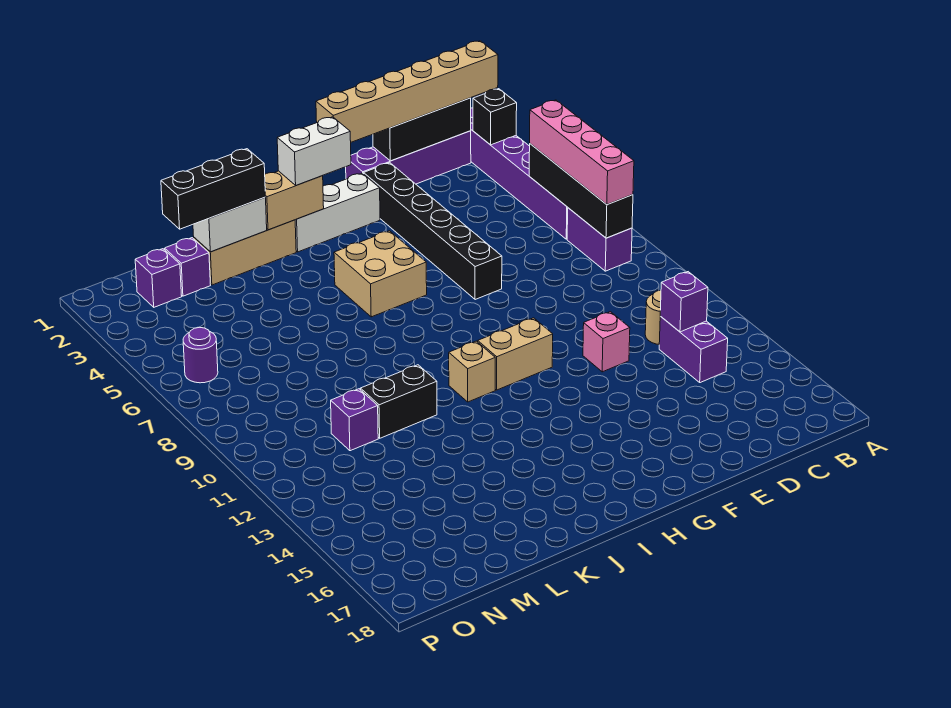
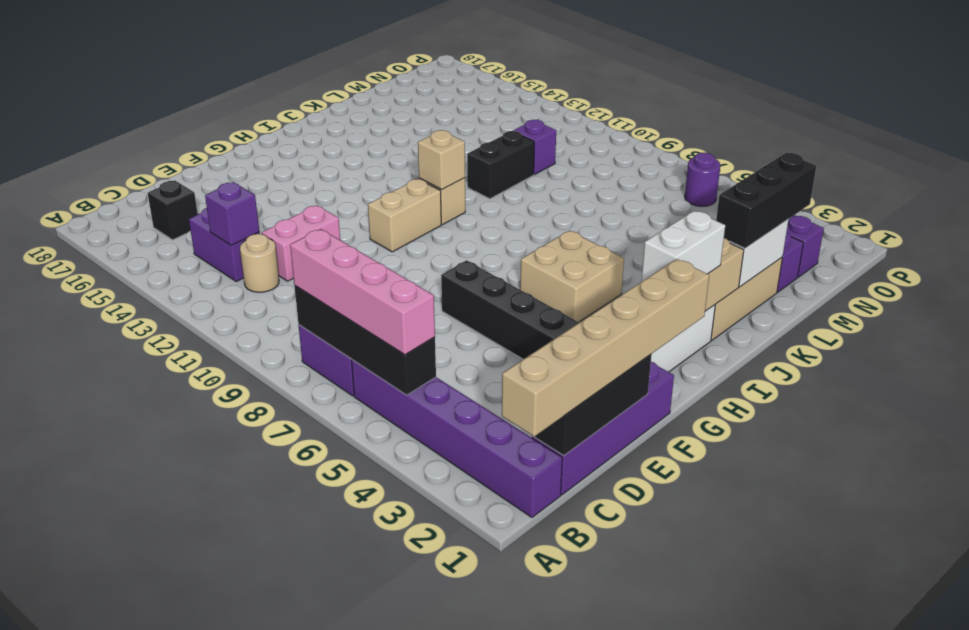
black 1x1 brick [473,89,517,145] -> black 1x1 brick moved to [148,181,198,240]
pink 1x1 brick [583,312,630,372] -> pink 1x2 brick [262,205,340,281]
none -> tan 1x1 brick [418,130,465,189]

